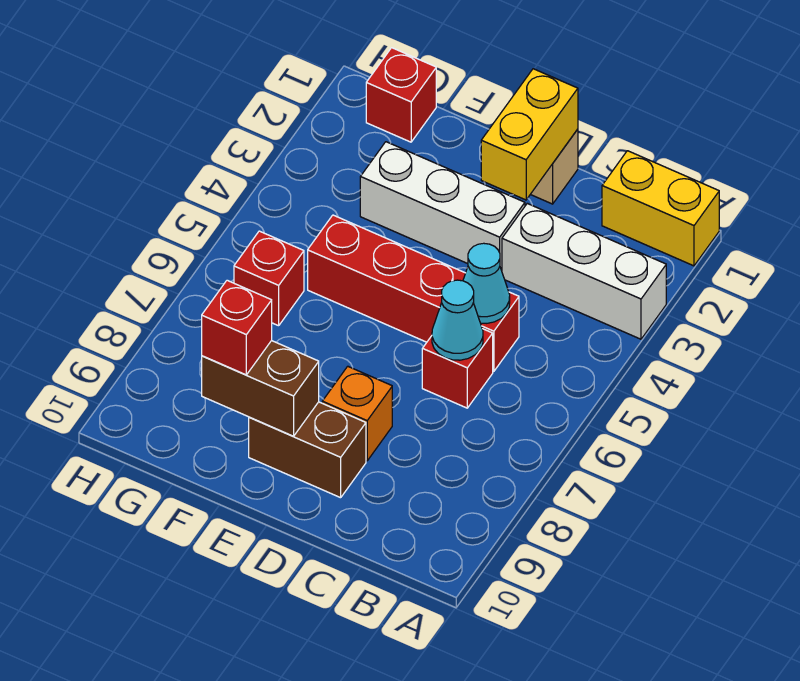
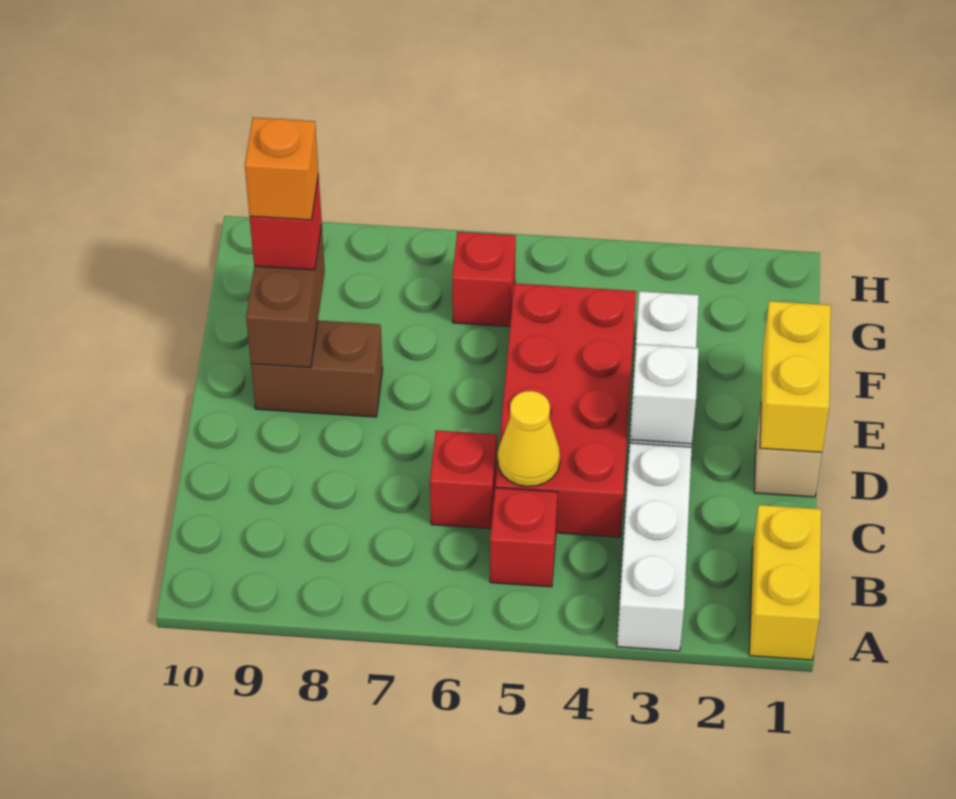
red 1x4 brick [308,215,519,371] -> red 2x4 brick [495,284,636,537]
cyan 1x1 cone [463,243,510,323] -> yellow 1x1 cone [498,391,560,487]
cyan 1x1 cone [432,280,483,360] -> none
yellow 1x2 brick [481,69,578,200] -> yellow 1x2 brick turned to [760,301,831,452]
none -> white 1x1 brick [630,344,699,444]
orange 1x1 brick [322,366,392,461] -> orange 1x1 brick moved to [245,117,318,220]
brown 1x2 brick [249,402,366,498] -> brown 1x2 brick turned to [251,321,383,417]
red 1x1 brick [366,48,436,142] -> red 1x1 brick moved to [490,488,558,587]

